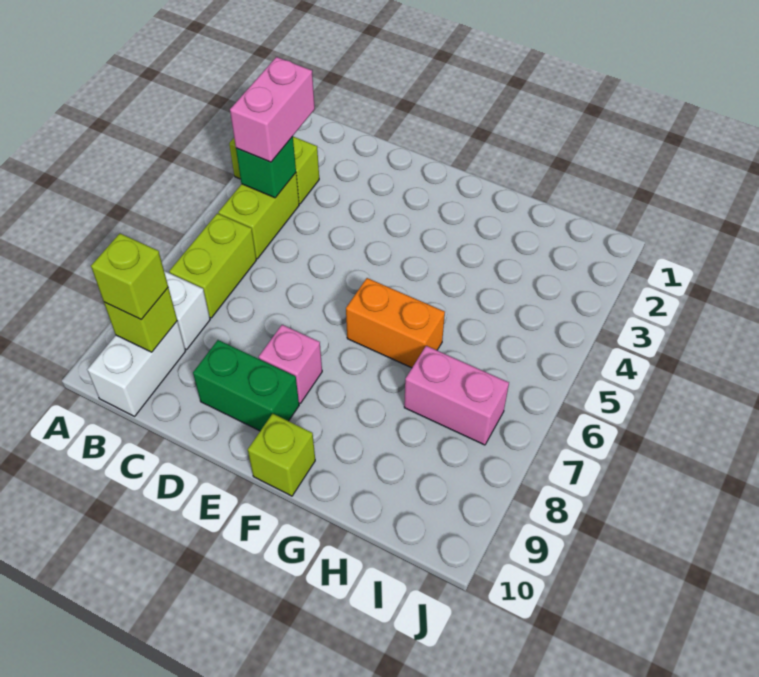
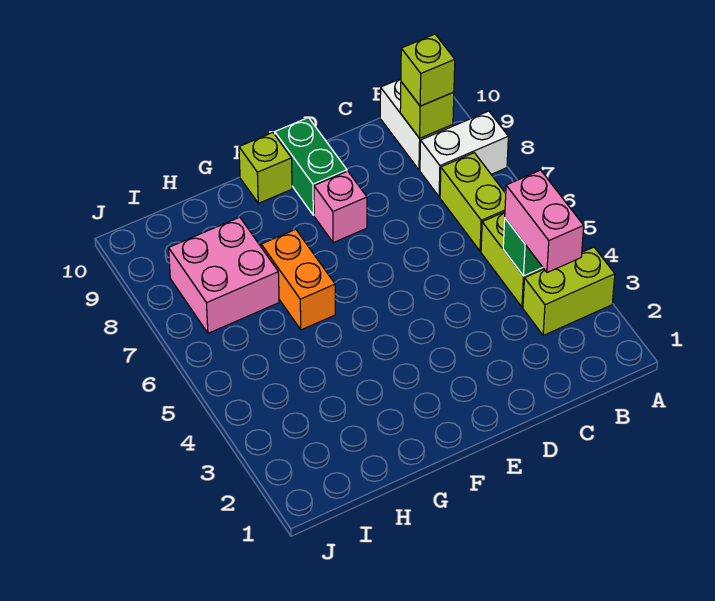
green 1x2 brick [193,340,299,431] -> green 1x2 brick turned to [275,118,347,215]
orange 1x2 brick [346,278,445,368] -> orange 1x2 brick turned to [261,229,335,330]
pink 1x2 brick [404,346,509,445] -> pink 2x2 brick [169,217,279,333]

